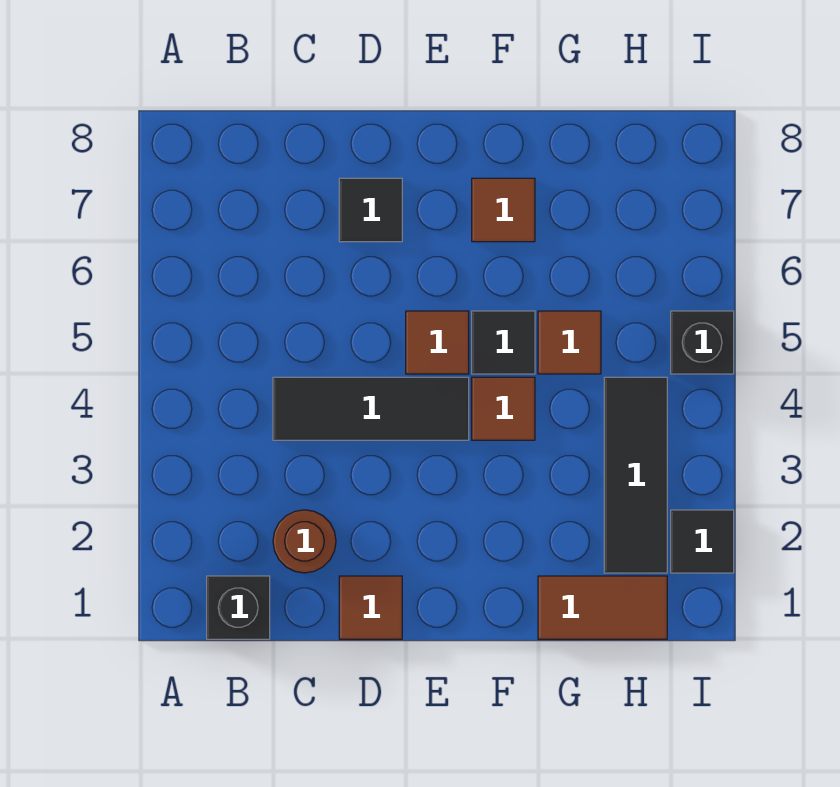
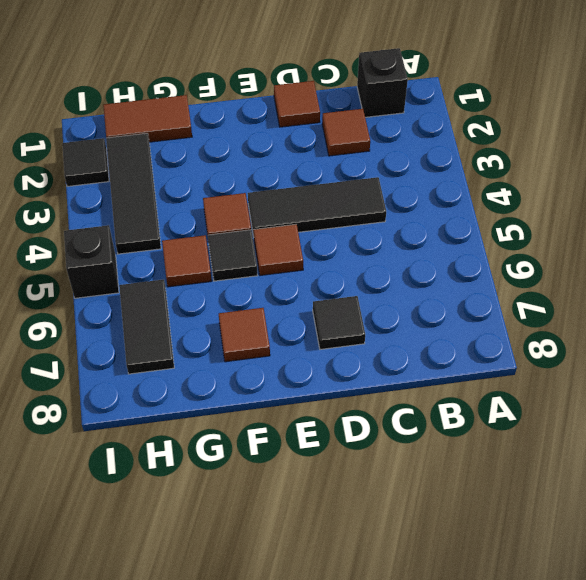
brown 1x1 round brick [273,510,336,573] -> brown 1x1 tile [322,109,370,156]
none -> black 1x2 tile [119,280,174,374]

